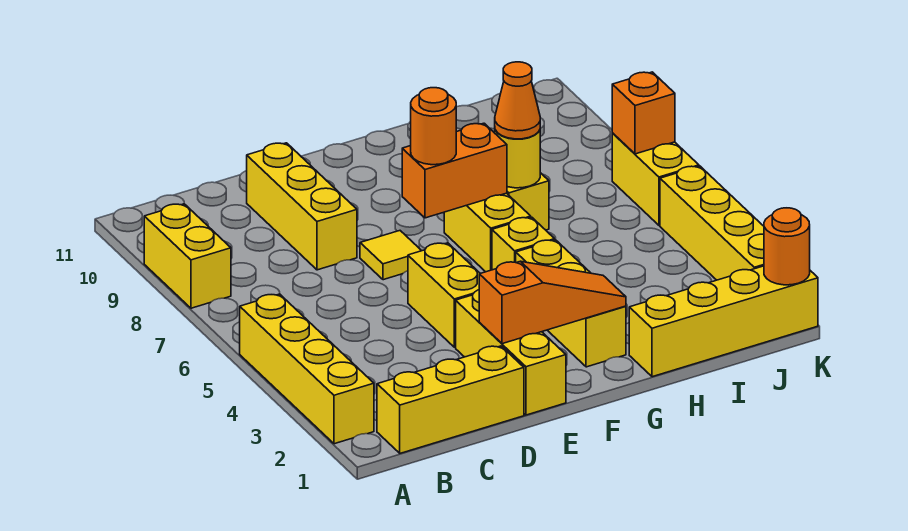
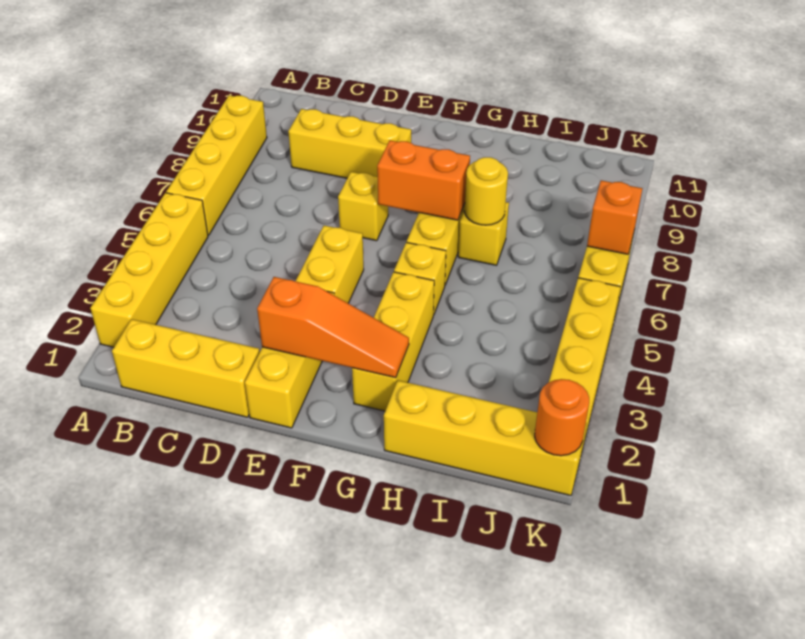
yellow 1x2 brick [144,204,231,308] -> yellow 1x4 brick [166,95,267,235]
yellow 1x3 brick [247,143,357,270] -> yellow 1x3 brick turned to [288,109,411,178]
yellow 1x1 tile [360,231,421,280] -> yellow 1x1 brick [338,172,388,241]
orange 1x1 round brick [411,88,456,165] -> none
orange 1x1 cone [495,62,540,139] -> none

